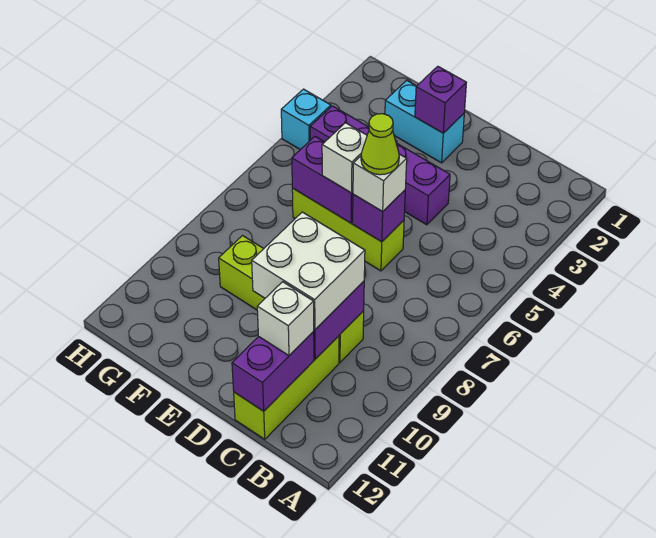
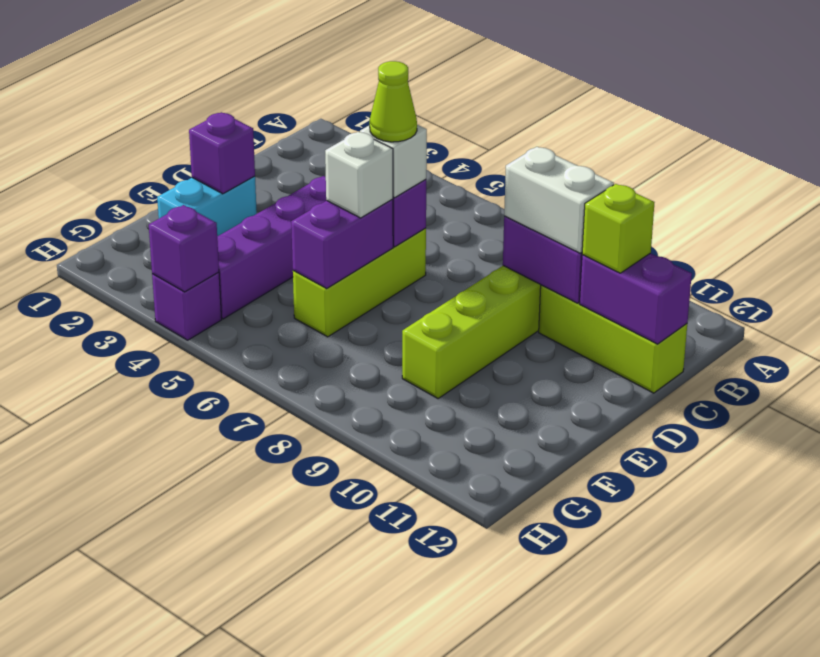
white 2x2 brick [252,212,365,330] -> white 1x2 brick [504,147,614,253]
white 1x1 brick [257,282,314,356] -> lime 1x1 brick [582,184,655,273]
cyan 1x1 brick [281,89,331,150] -> purple 1x1 brick [152,272,222,340]
none -> purple 1x1 brick [149,205,219,292]

